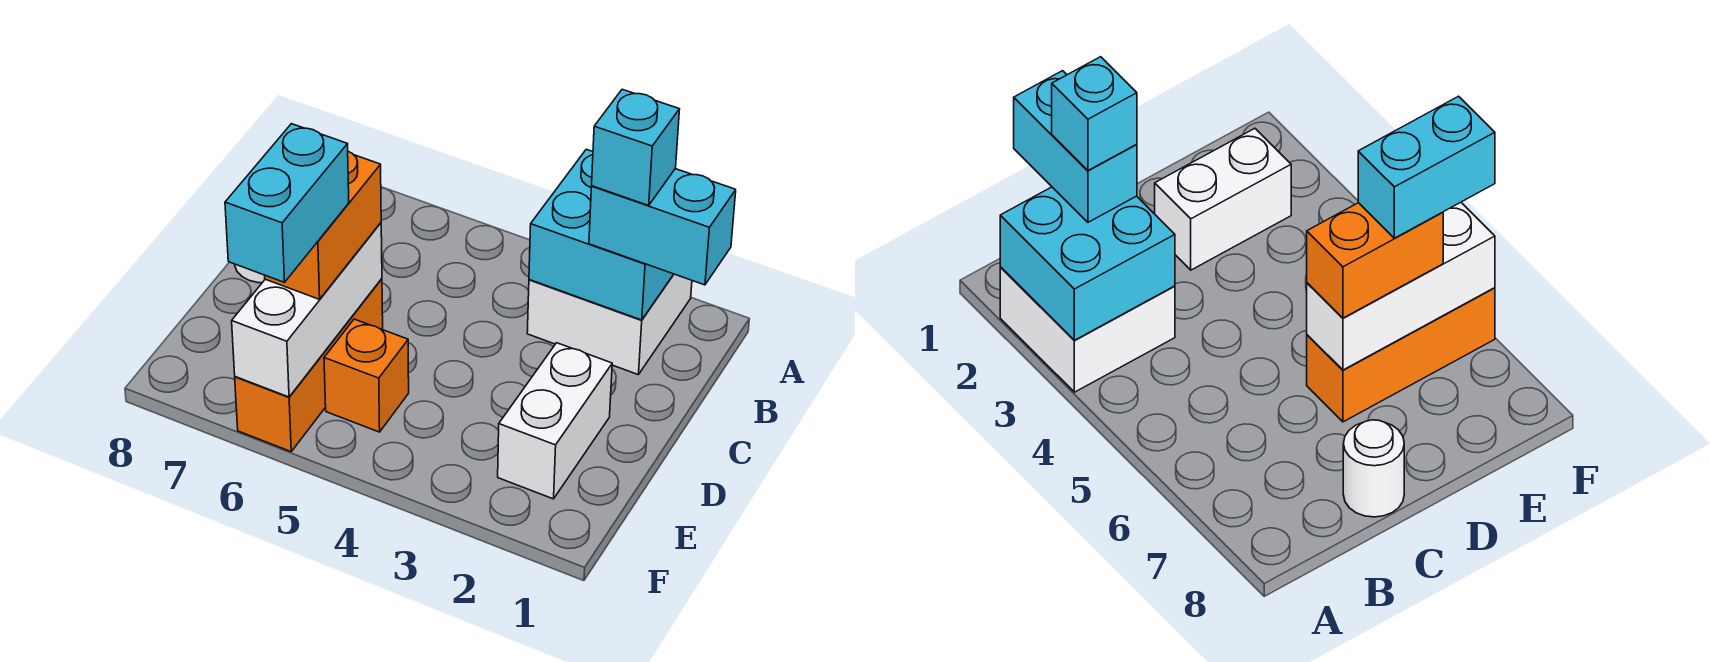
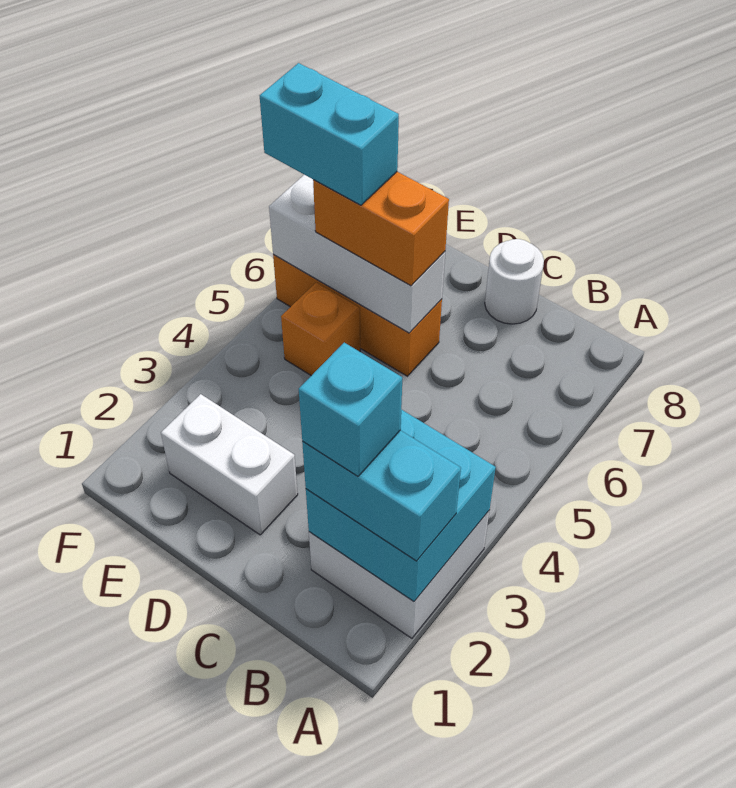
cyan 1x2 brick [589,169,736,285] -> cyan 1x2 brick turned to [302,430,461,561]

